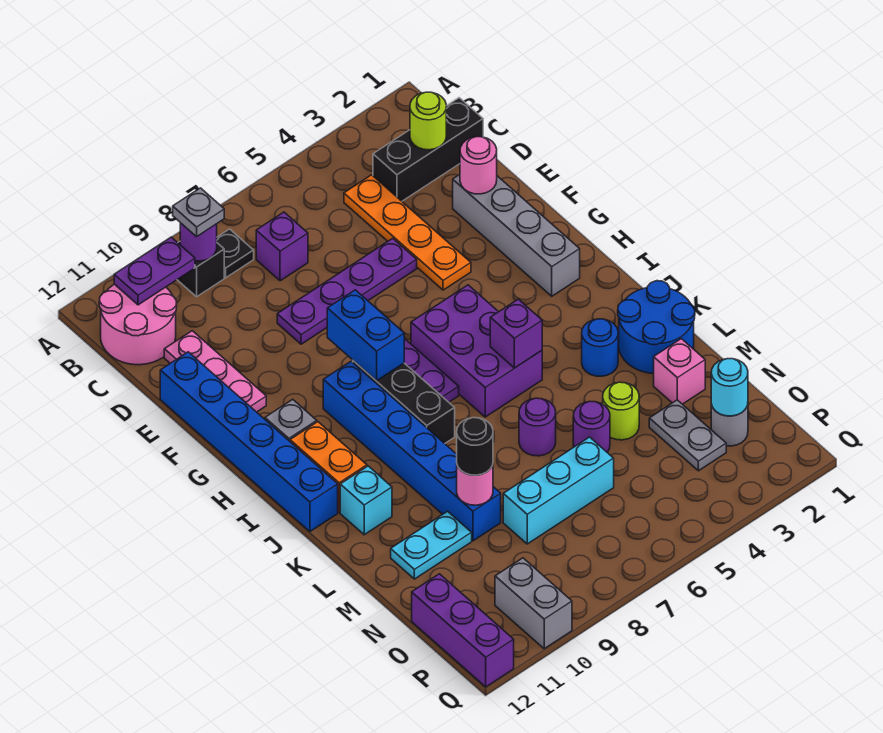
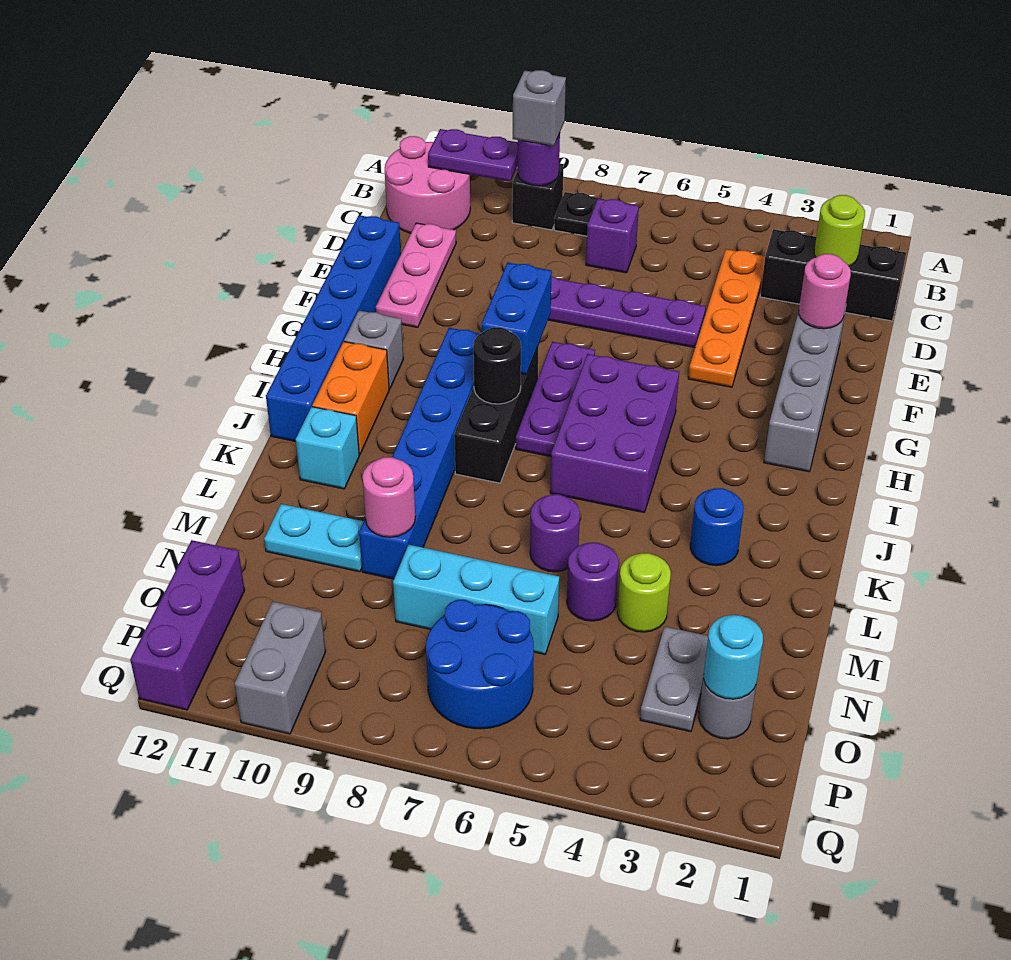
grey 1x1 plate [173,188,224,237] -> grey 1x1 brick [513,70,566,146]
purple 1x1 brick [490,299,542,368] -> none
blue 2x2 round brick [618,281,695,374] -> blue 2x2 round brick moved to [426,600,534,729]
pink 1x1 brick [654,339,705,404] -> none
black 1x1 round brick [457,418,493,475] -> black 1x1 round brick moved to [473,327,521,404]

